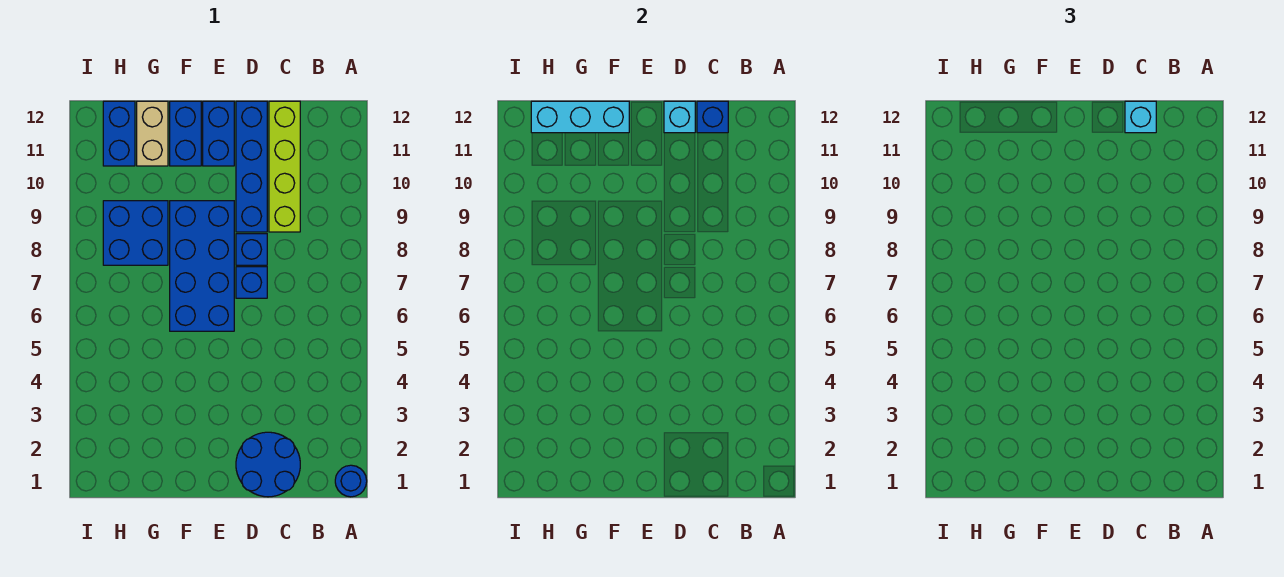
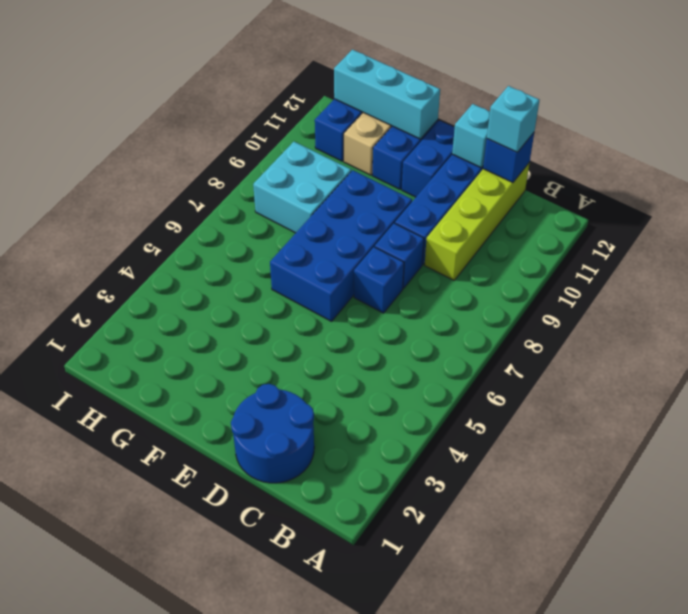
blue 1x1 round brick [335,465,367,497] -> none
blue 2x2 brick [103,201,168,265] -> cyan 2x2 brick [253,142,351,233]

